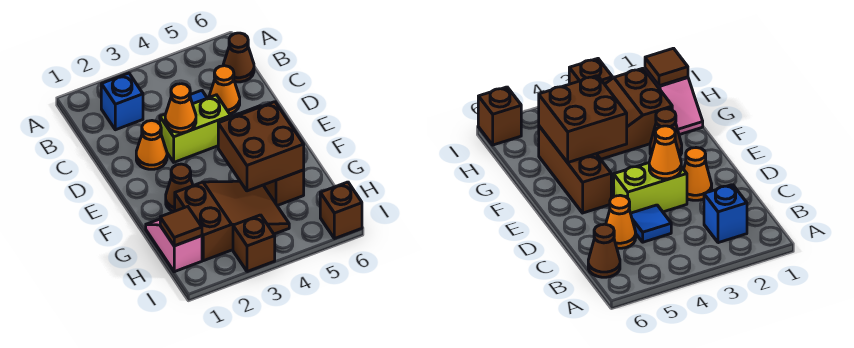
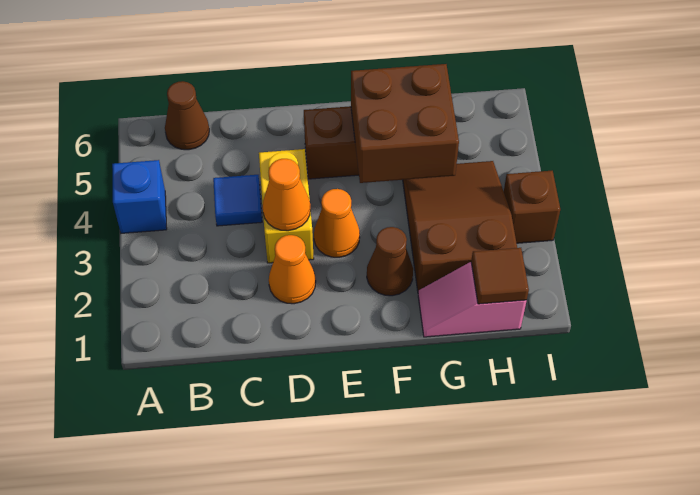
blue 1x1 brick [101,73,143,130] -> blue 1x1 brick moved to [112,160,167,233]
orange 1x1 cone [209,66,240,114] -> orange 1x1 cone moved to [314,189,360,257]
lime 1x2 brick [160,95,231,162] -> yellow 1x2 brick [259,149,314,263]
brown 1x1 brick [320,182,362,239] -> none

